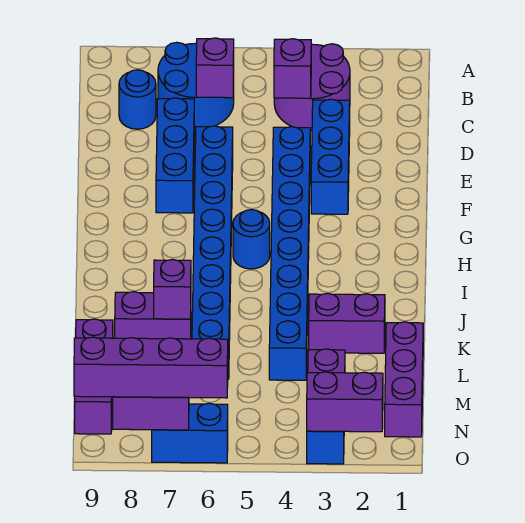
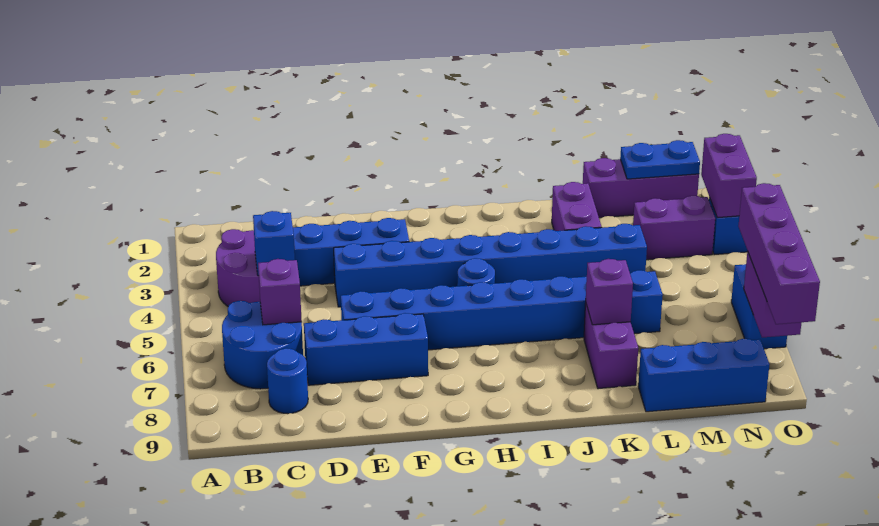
purple 1x1 brick [274,39,311,98] -> blue 1x1 brick [253,211,295,276]
purple 1x3 brick [75,319,113,434] -> blue 1x3 brick [638,339,770,412]
none -> blue 1x2 plate [620,140,700,179]

